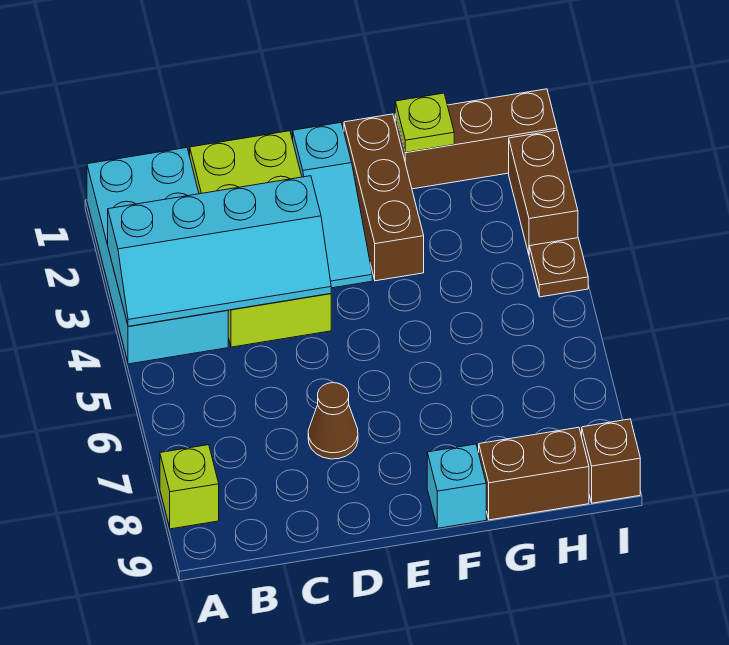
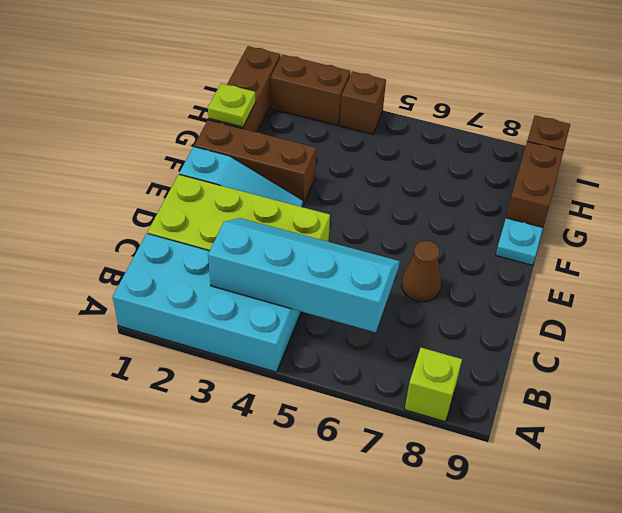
cyan 2x4 slope [108,176,331,326] -> cyan 2x4 slope turned to [208,218,400,332]
cyan 1x1 brick [427,444,486,528] -> cyan 1x1 plate [496,218,543,265]
brown 1x1 plate [529,238,588,297] -> brown 1x1 brick [340,71,386,134]

